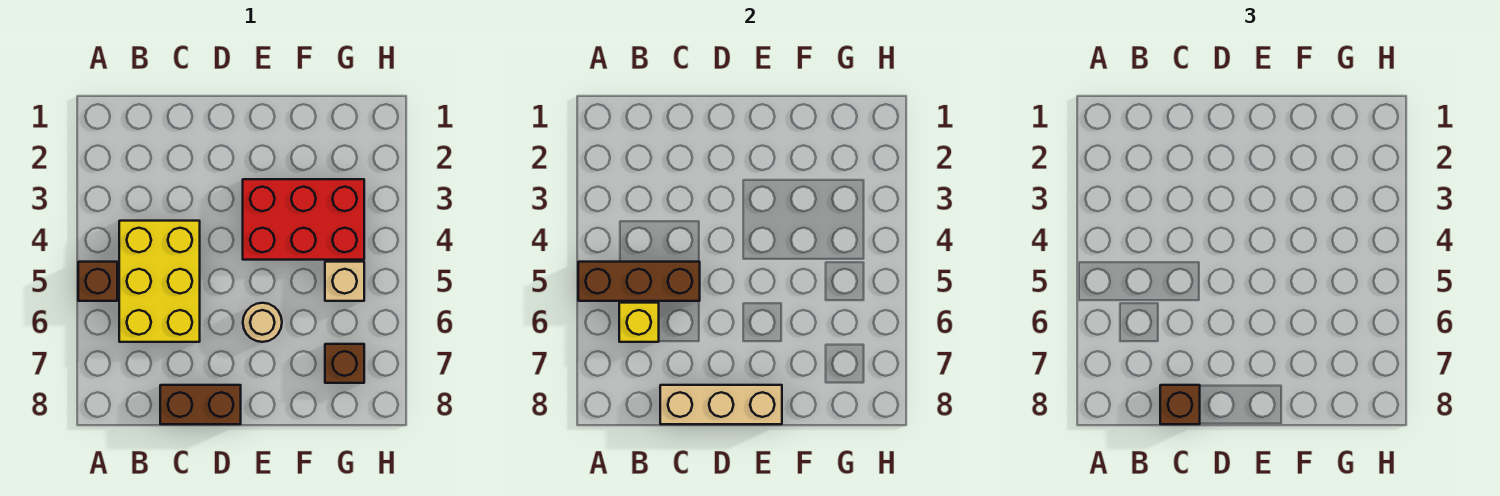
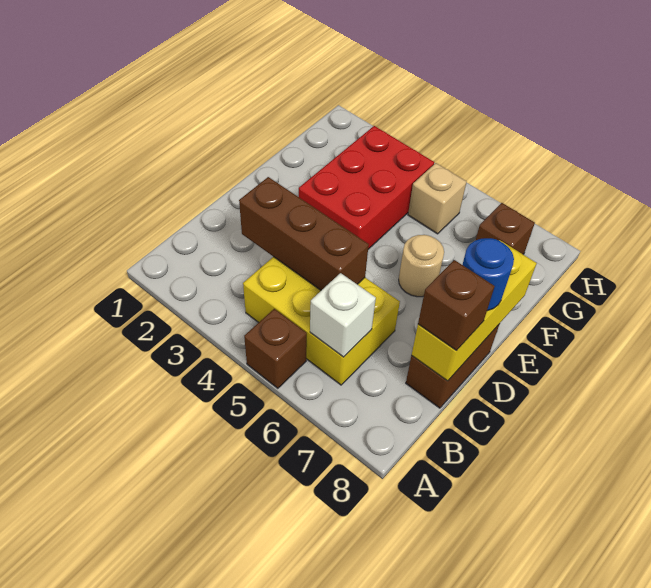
brown 1x3 brick [578,262,700,301] -> brown 1x3 brick turned to [239,177,369,290]
yellow 1x1 brick [619,303,659,342] -> white 1x1 brick [310,273,376,357]
tan 1x3 brick [660,385,782,424] -> yellow 1x3 brick [411,240,537,381]
none -> blue 1x1 round brick [463,238,514,311]

